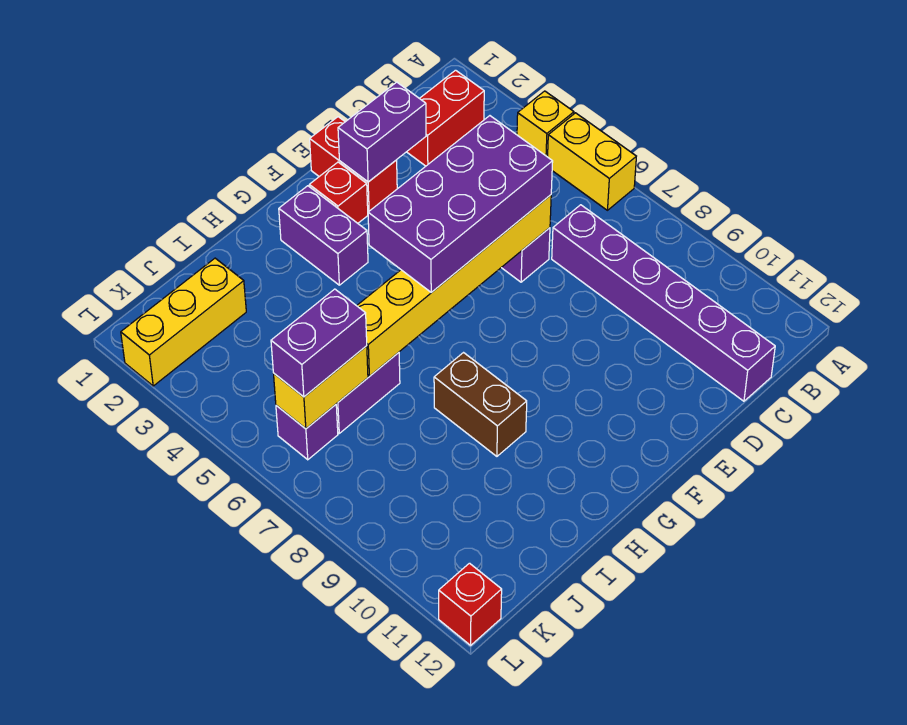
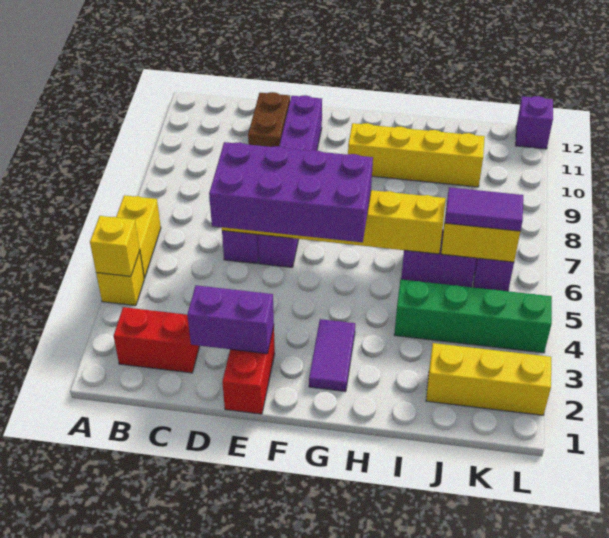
none -> yellow 1x1 brick [90,216,140,276]
purple 1x6 brick [552,205,775,401] -> purple 1x6 brick moved to [258,95,322,267]
red 1x1 brick [309,162,368,223] -> none
purple 1x2 brick [279,186,368,285] -> purple 1x2 tile [309,319,355,392]
none -> yellow 1x4 brick [348,123,485,187]
brown 1x2 brick [434,353,527,456] -> brown 1x2 brick moved to [248,92,290,147]
none -> green 1x4 brick [394,280,552,353]
purple 1x2 brick [271,289,367,397] -> purple 1x2 tile [445,187,523,231]
red 1x1 brick [439,563,502,645] -> purple 1x1 brick [516,96,553,149]

